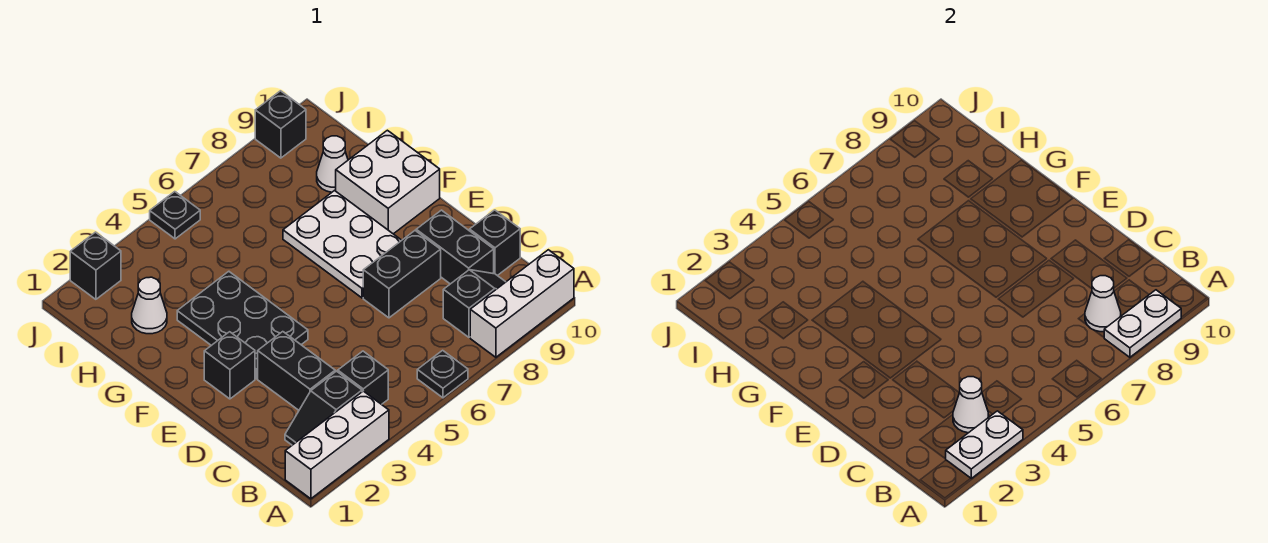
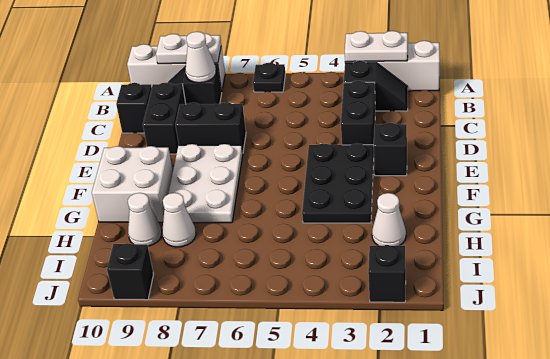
white 1x1 cone [953,377,988,433] -> white 1x1 cone moved to [162,193,196,247]
black 1x1 brick [338,351,388,404] -> none
black 1x1 plate [150,192,200,239] -> none

